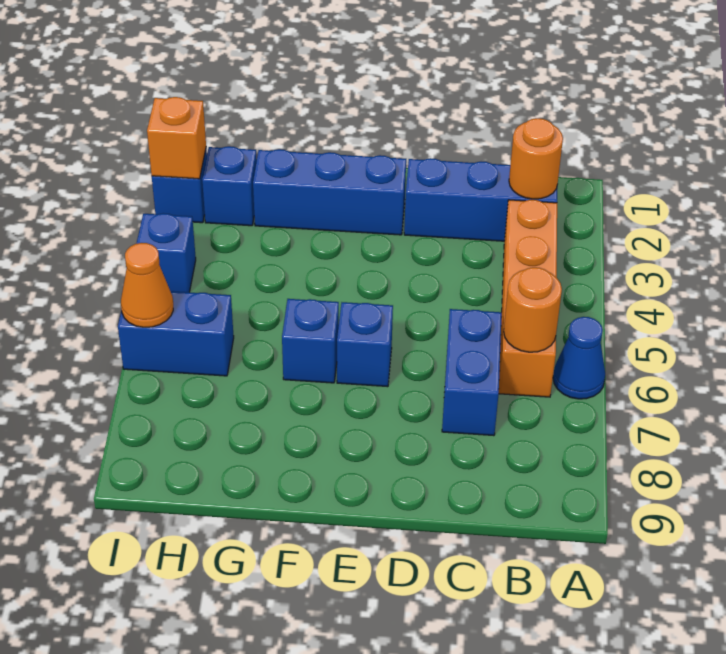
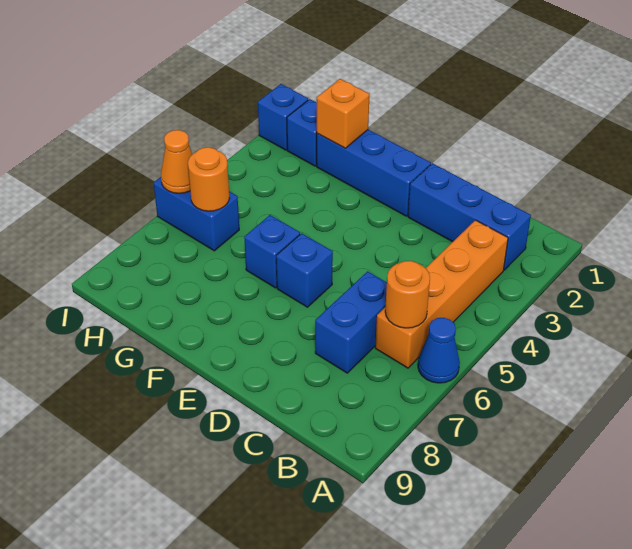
orange 1x1 round brick [509,118,563,199] -> orange 1x1 round brick moved to [188,147,230,211]
orange 1x1 brick [147,97,206,179] -> orange 1x1 brick moved to [316,79,370,148]
blue 1x1 brick [136,213,196,292] -> none

